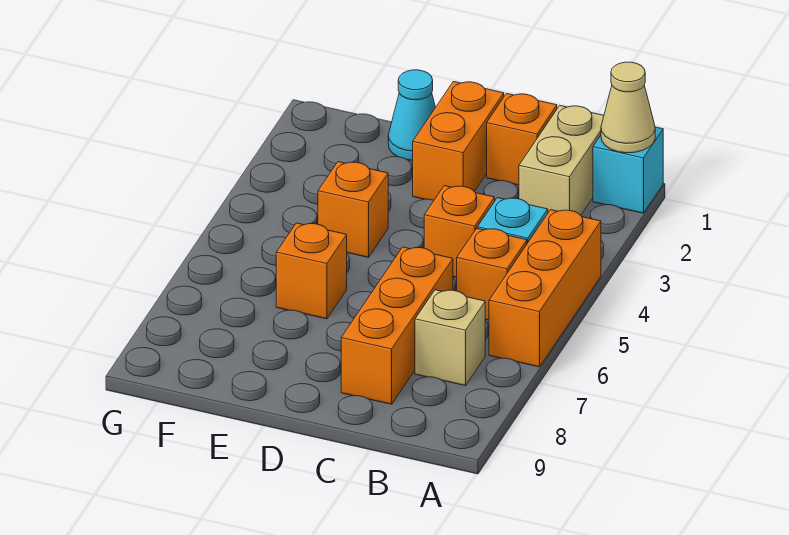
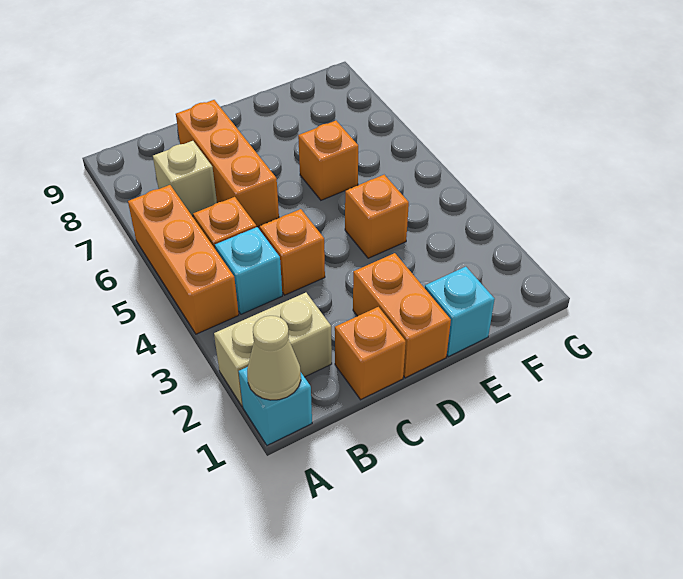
tan 1x2 brick [519,106,604,215] -> tan 1x2 brick turned to [214,293,332,406]
cyan 1x1 cone [388,70,436,161] -> cyan 1x1 brick [425,267,495,357]

